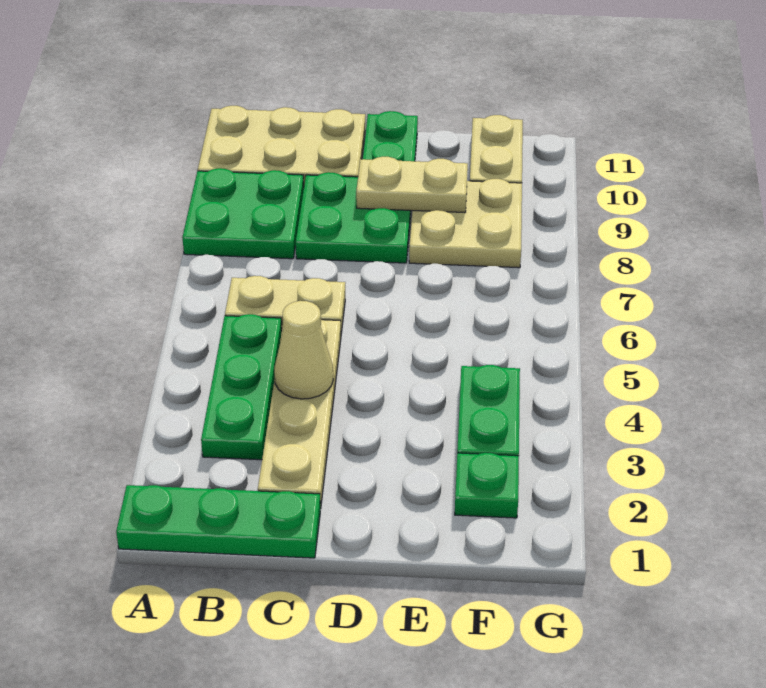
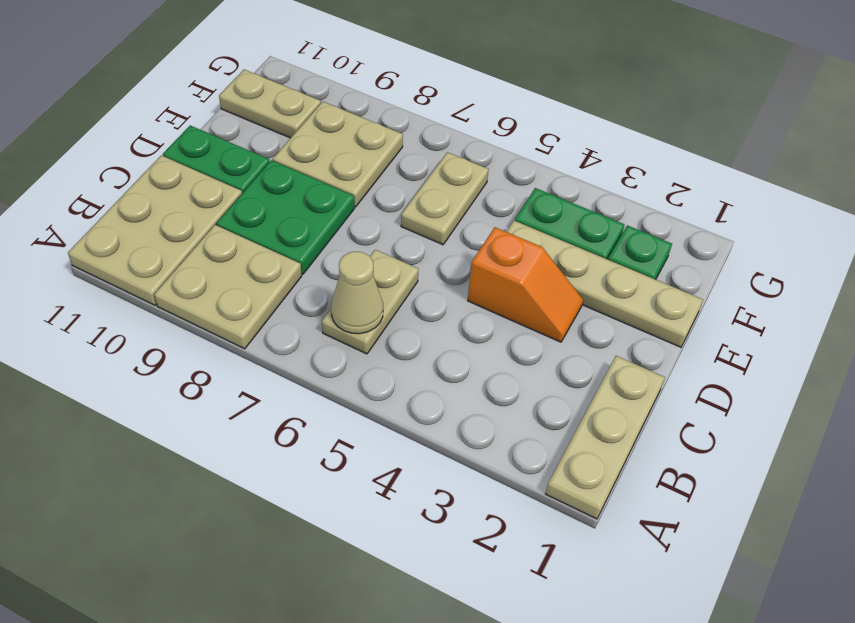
green 1x3 plate [116,485,320,558] -> tan 1x3 plate [545,356,665,519]
green 2x2 plate [182,168,304,259] -> tan 2x2 plate [154,225,302,349]
green 1x3 plate [201,314,282,460] -> none
tan 1x4 plate [258,320,341,509] -> tan 1x4 plate moved to [506,221,703,347]
tan 1x1 cone [274,301,333,399] -> tan 1x1 cone moved to [331,252,383,334]
none -> orange 1x2 slope [468,227,583,342]
tan 1x2 plate [356,157,468,212] -> tan 1x2 plate moved to [401,152,488,245]

